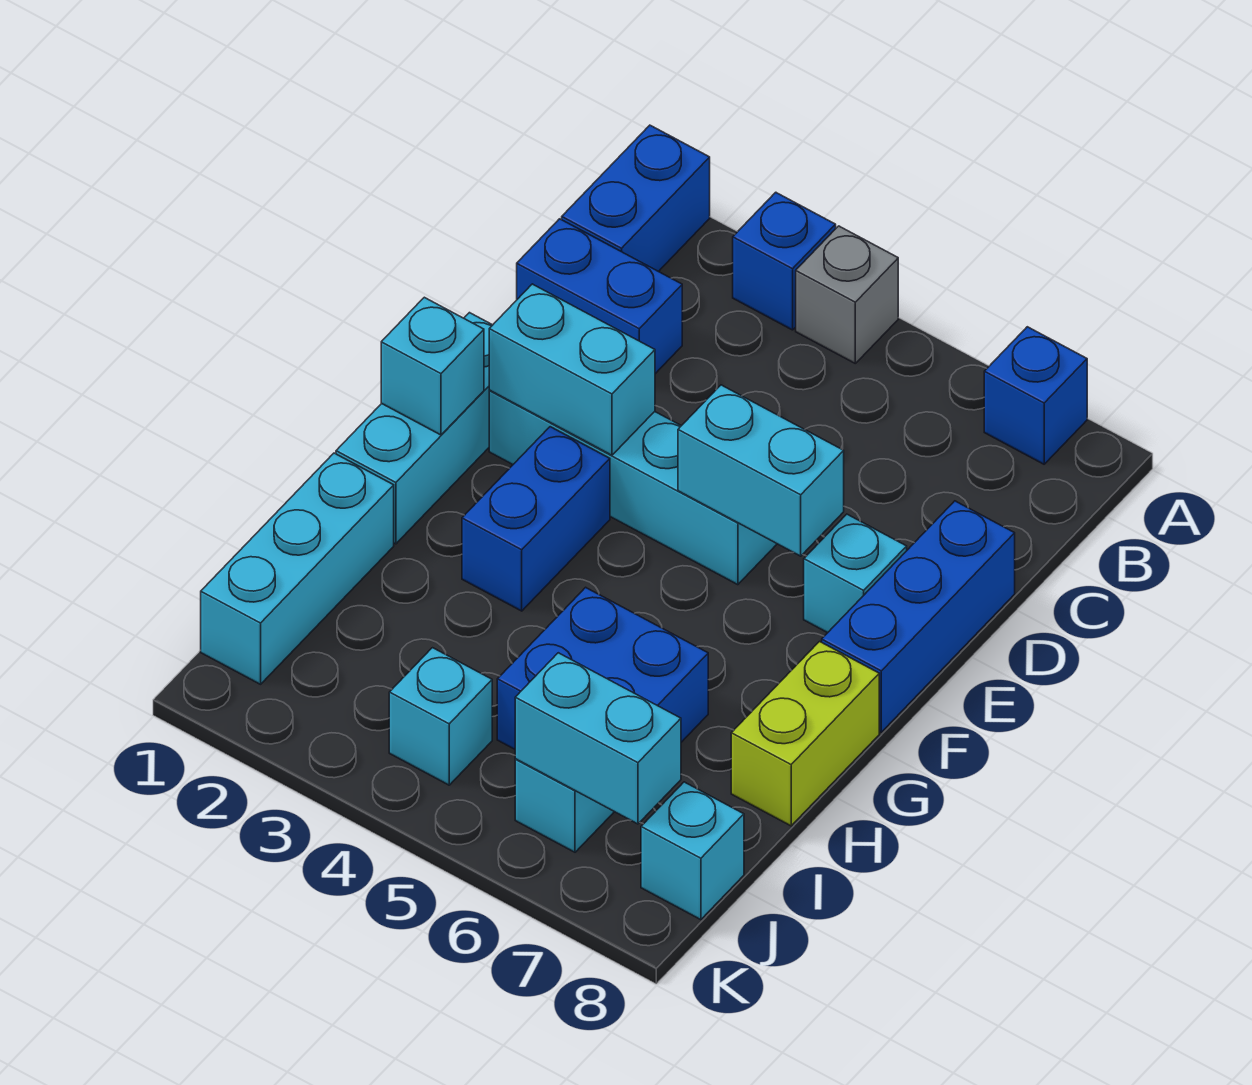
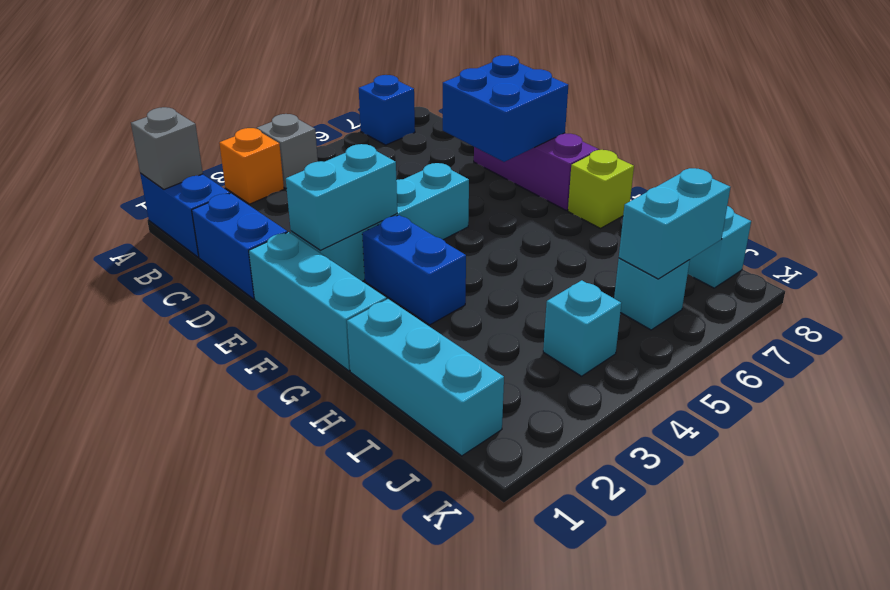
none -> grey 1x1 brick [131,107,203,189]
blue 1x1 brick [733,192,836,330] -> orange 1x1 brick [219,128,284,204]
blue 1x2 brick [517,219,682,374] -> blue 1x2 brick turned to [192,193,287,299]
blue 1x3 brick [822,501,1015,732] -> purple 1x3 brick [474,133,599,210]
cyan 1x2 brick [678,385,844,556] -> none
cyan 1x1 brick [804,514,907,633] -> none
cyan 1x1 brick [381,297,484,435] -> none
lime 1x2 brick [731,642,879,826] -> lime 1x1 brick [568,150,634,228]
blue 2x2 brick [497,587,708,749] -> blue 2x2 brick moved to [443,55,568,162]

